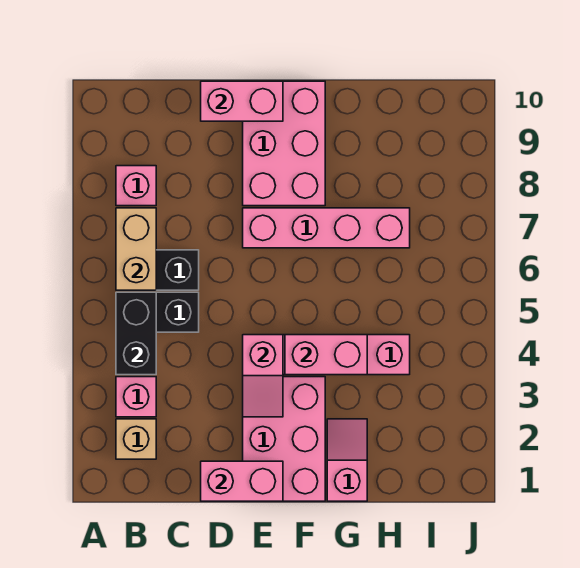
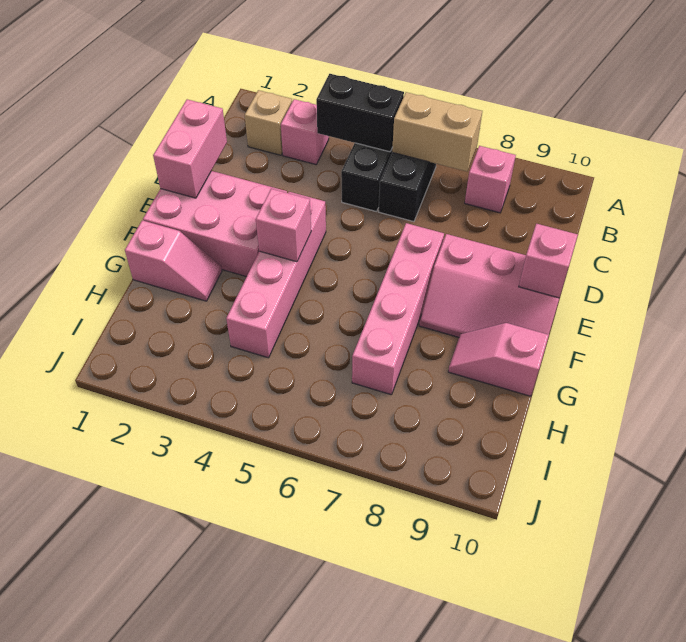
pink 1x2 brick [201,81,283,121] -> pink 1x1 brick [519,224,578,298]
pink 1x2 slope [243,335,283,417] -> pink 1x2 slope moved to [448,323,549,396]
pink 2x3 brick [243,81,325,206] -> pink 2x3 slope [419,234,559,337]
pink 1x2 brick [285,335,367,375] -> pink 1x1 brick [256,189,311,262]

